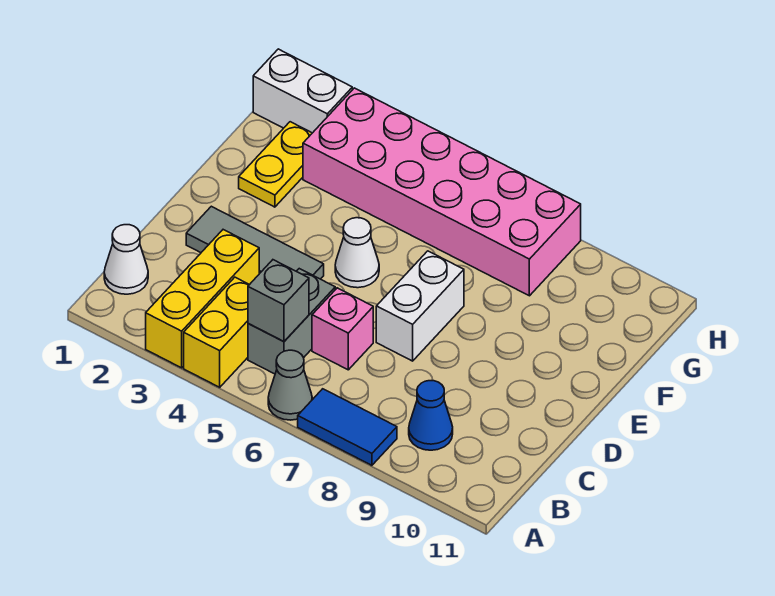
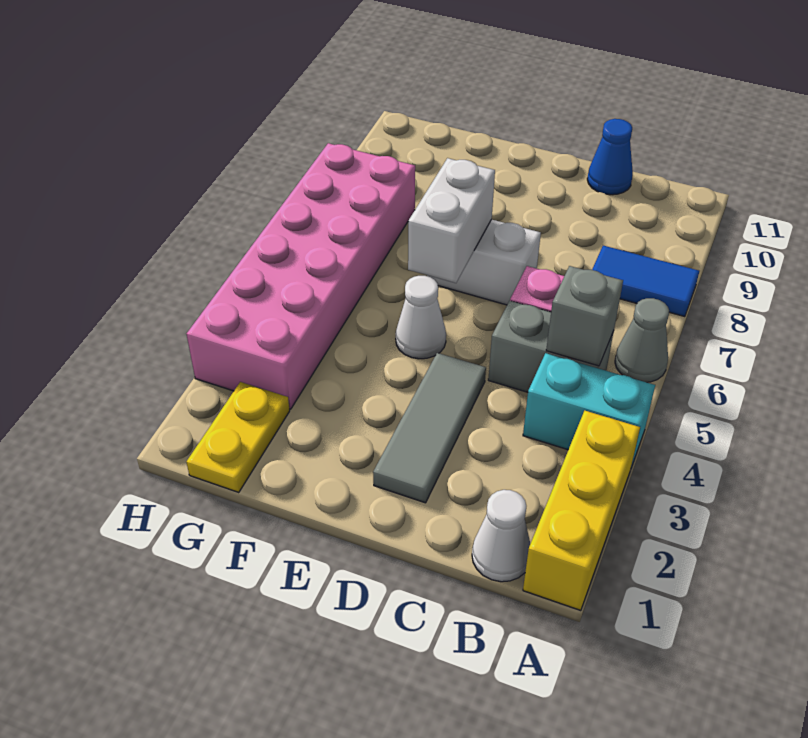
yellow 1x3 brick [146,230,259,368] -> yellow 1x3 brick turned to [523,411,640,611]
yellow 1x2 brick [184,277,249,387] -> cyan 1x2 brick [523,353,655,467]
blue 1x2 tile [298,389,397,465] -> blue 1x2 tile turned to [592,246,699,317]
blue 1x1 cone [409,381,453,450] -> blue 1x1 cone moved to [587,119,633,195]
yellow 1x2 plate [239,122,312,207] -> yellow 1x2 plate turned to [187,382,290,493]
white 1x2 brick [253,49,352,133] -> white 1x2 brick moved to [408,158,495,283]

